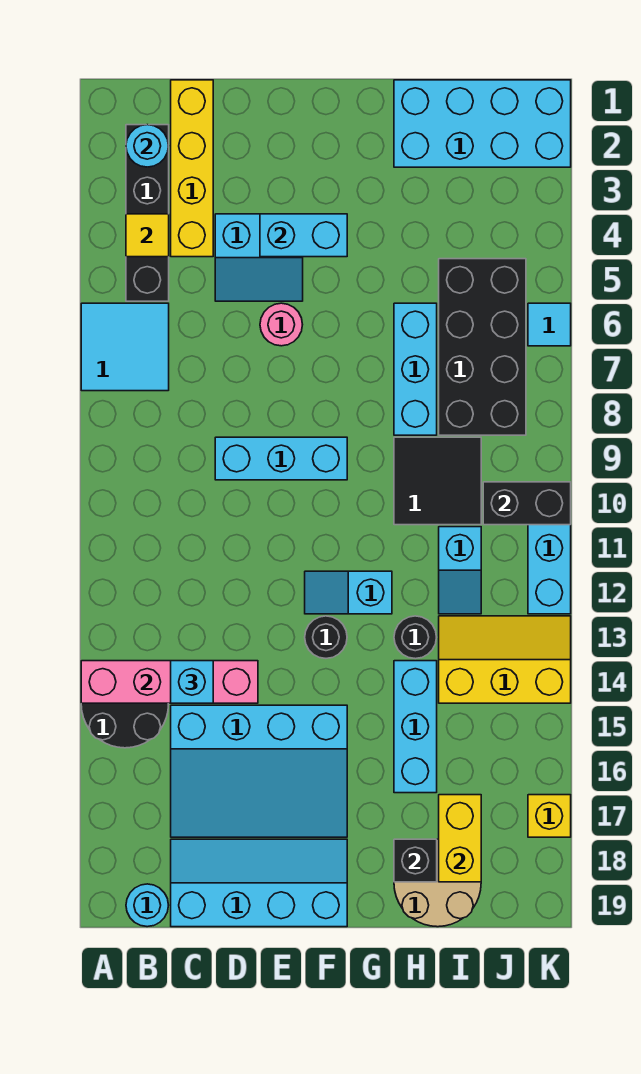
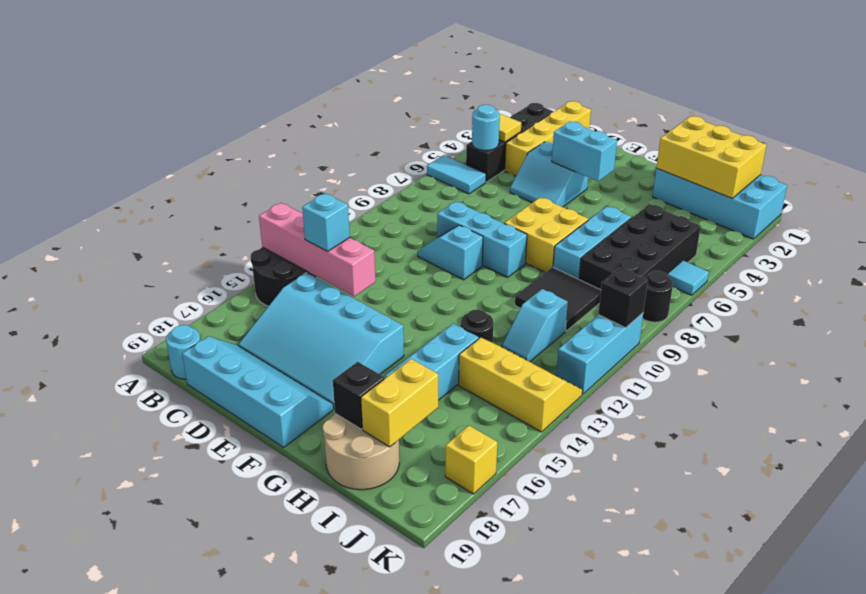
cyan 2x2 tile [81,303,169,391] -> cyan 1x2 tile [427,155,486,194]
cyan 1x1 round brick [126,125,169,167] -> cyan 1x1 round brick moved to [472,105,500,151]
pink 1x1 round brick [260,303,303,346] -> none
none -> yellow 2x2 brick [504,197,589,272]
cyan 1x2 slope [305,571,392,614] -> cyan 1x2 slope moved to [418,225,483,280]
black 1x1 round brick [305,616,347,658] -> black 1x1 round brick moved to [643,271,673,322]
none -> yellow 2x3 brick [656,116,766,198]
black 1x2 brick [483,482,571,525] -> black 1x1 brick [598,267,648,328]

